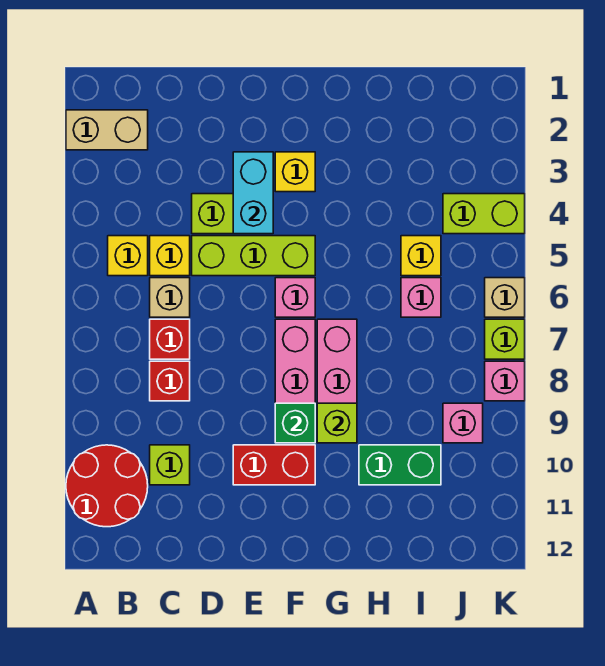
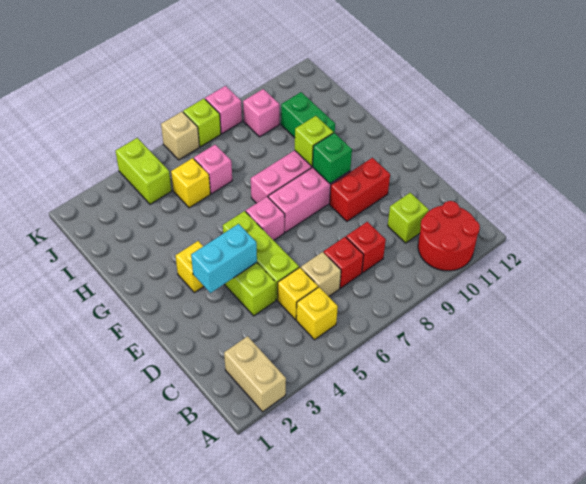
red 1x2 brick [233,445,315,485] -> red 1x2 brick turned to [330,158,390,221]

